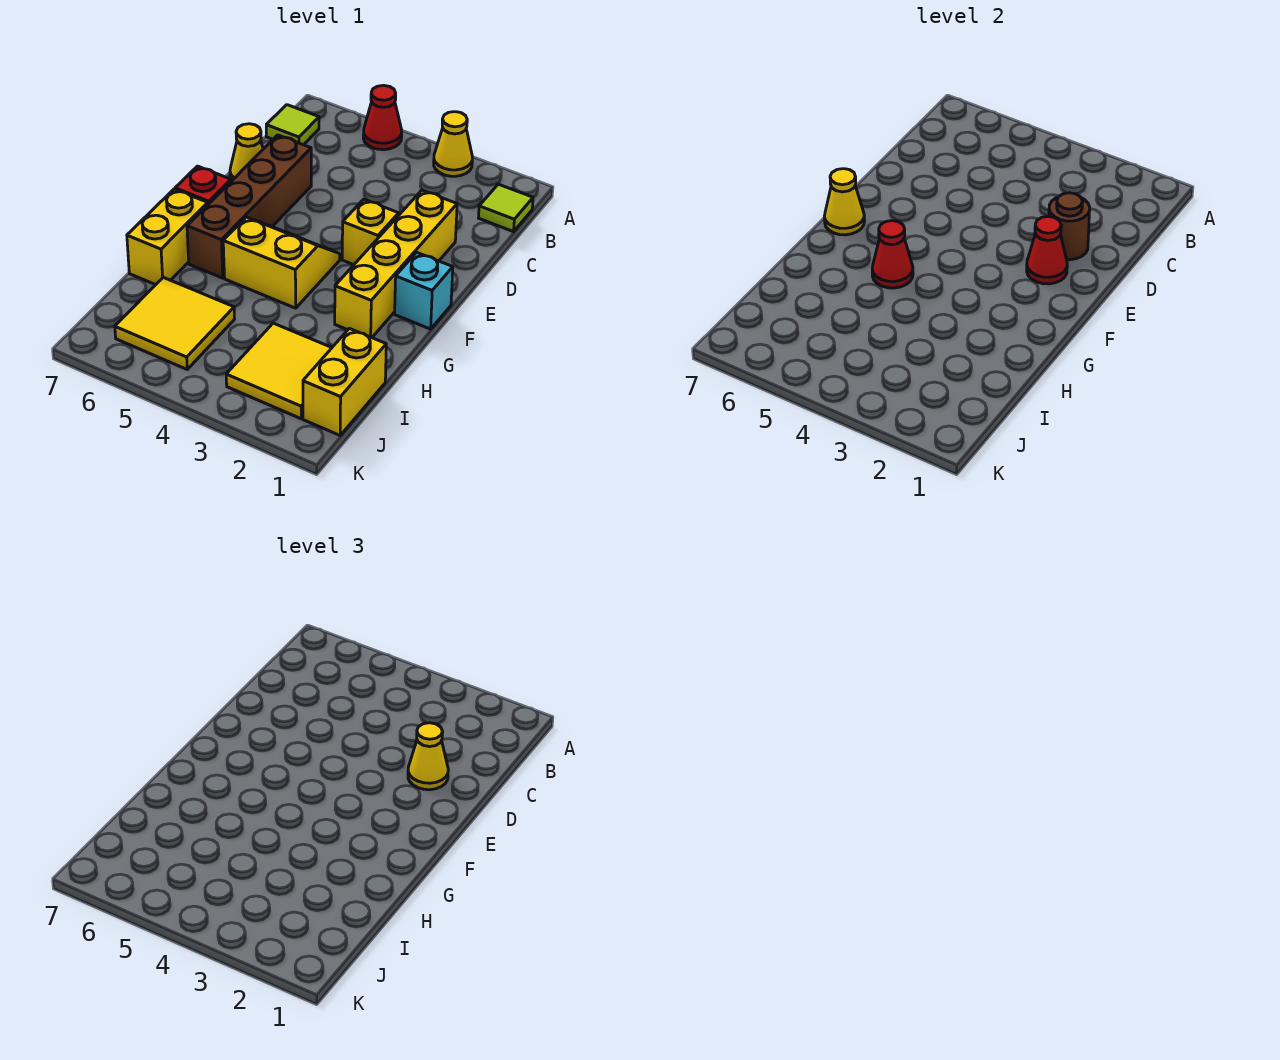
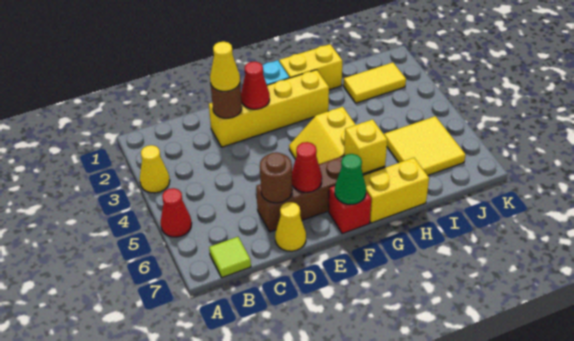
lime 1x1 tile [479,184,533,232] -> none
none -> brown 1x1 round brick [260,152,292,203]
yellow 1x1 brick [342,199,399,265] -> yellow 1x1 brick moved to [344,119,387,174]
yellow 1x1 cone [824,169,865,235] -> green 1x1 cone [335,154,366,204]
red 1x1 cone [872,221,913,288] -> red 1x1 cone moved to [292,142,322,192]
yellow 1x2 brick [303,329,386,435] -> yellow 1x2 brick moved to [279,44,342,90]
yellow 2x2 tile [226,323,332,419] -> yellow 1x2 tile [343,63,406,103]

